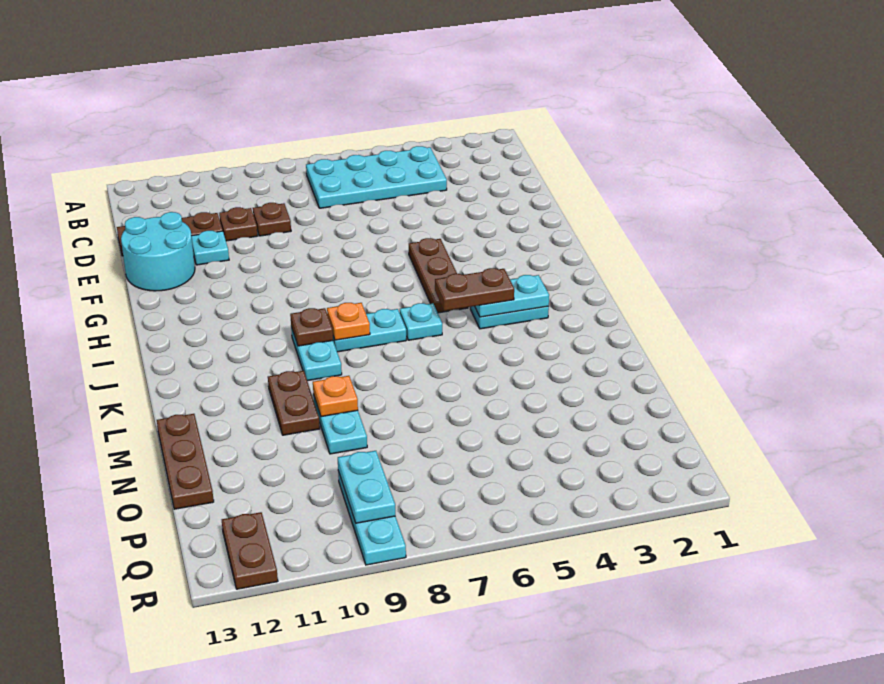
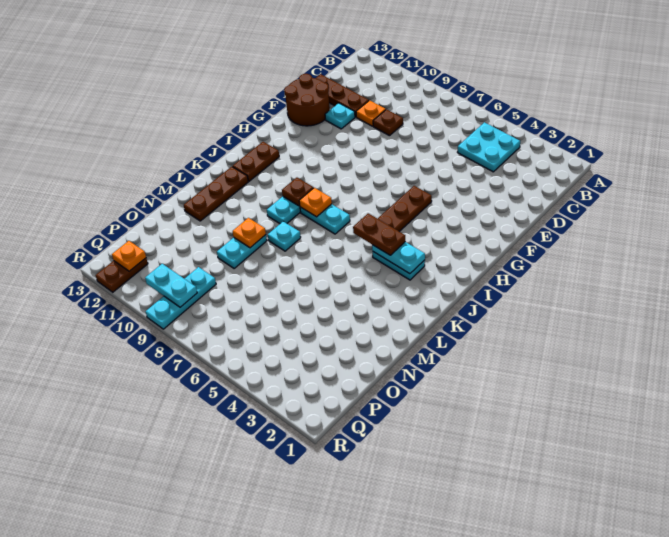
cyan 2x4 plate [306,146,447,208] -> cyan 2x2 plate [457,122,520,172]
brown 1x1 plate [219,207,258,241] -> orange 1x1 plate [356,100,386,126]
cyan 2x2 round brick [121,212,195,291] -> brown 2x2 round brick [284,74,330,126]
cyan 1x1 plate [400,303,442,340] -> cyan 1x1 plate moved to [268,221,301,251]
brown 1x2 plate [268,371,320,435] -> brown 1x2 plate moved to [233,142,279,181]
brown 1x3 plate [157,414,214,509] -> brown 1x3 plate moved to [184,167,248,221]
cyan 1x2 plate [338,451,395,523] -> cyan 1x2 plate turned to [145,264,197,307]
none -> orange 1x1 plate [112,241,146,271]

